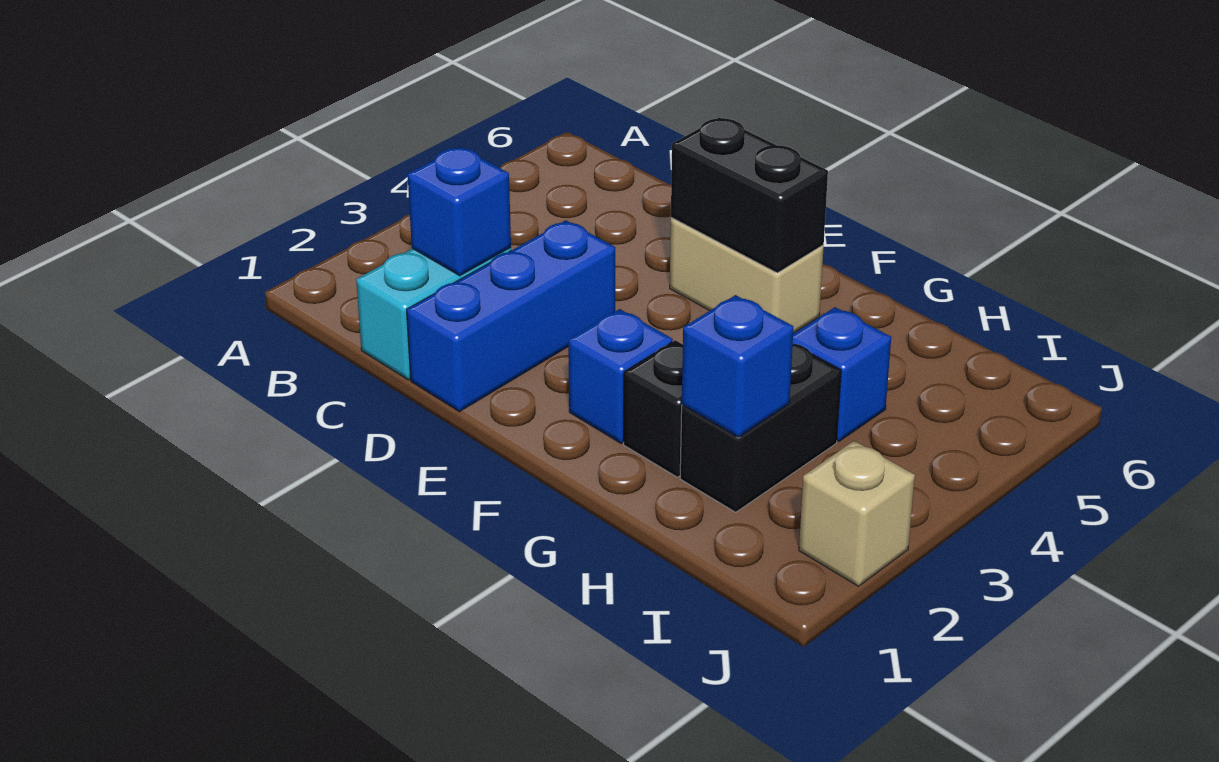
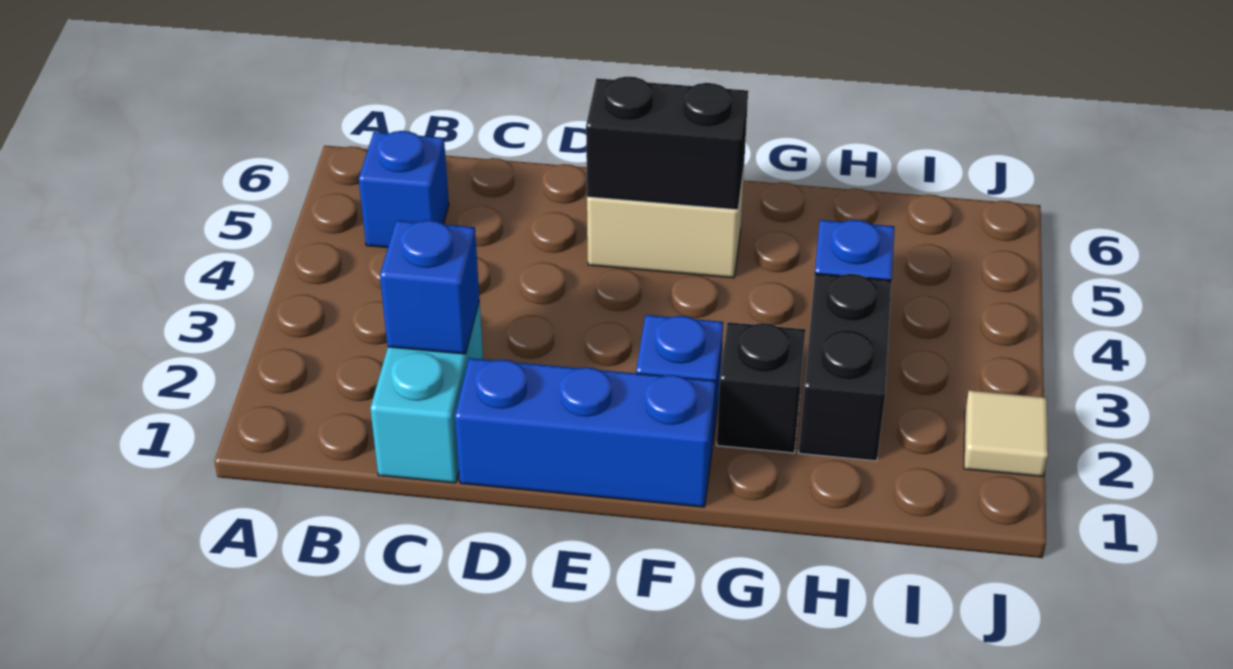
blue 1x3 brick [407,220,615,412] -> blue 1x3 brick turned to [455,358,715,507]
blue 1x1 brick [682,295,794,437] -> blue 1x1 brick moved to [359,131,449,248]
tan 1x1 brick [799,441,915,586] -> tan 1x1 tile [964,390,1048,477]

